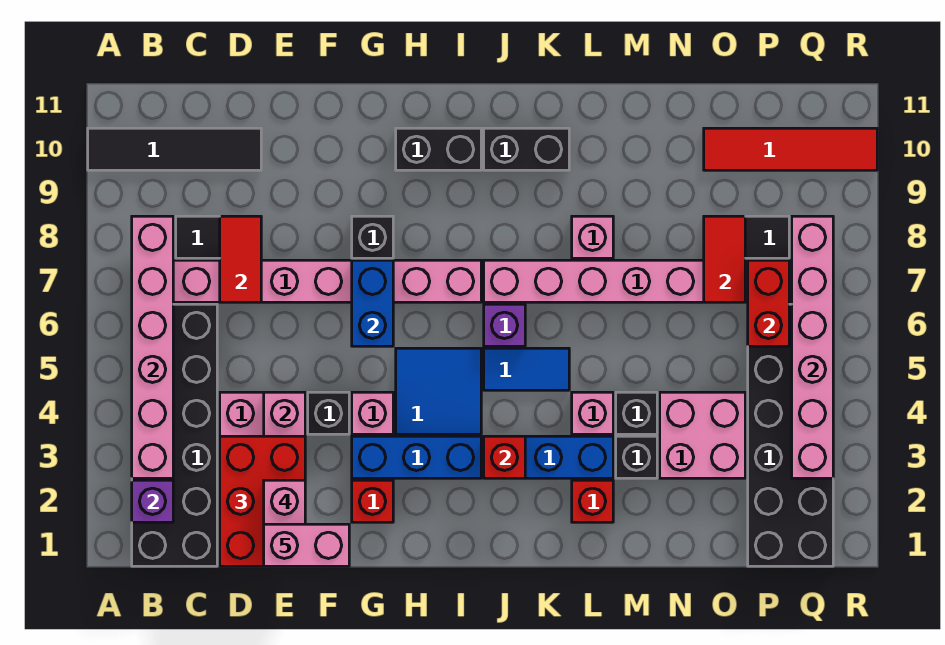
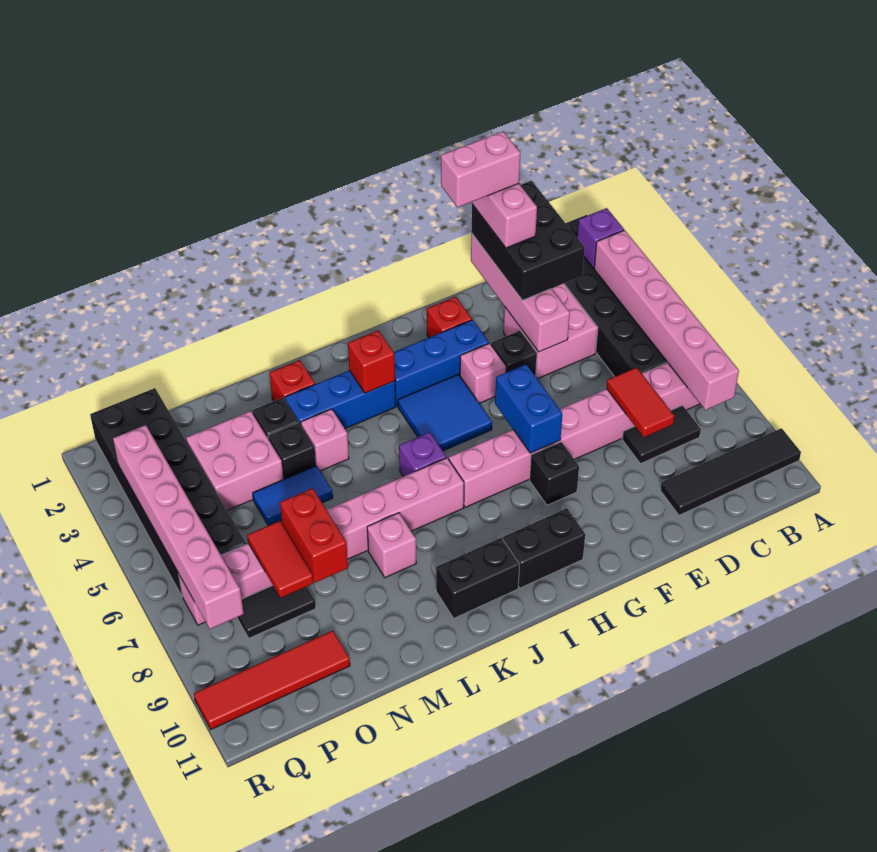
red 2x3 brick [220,436,305,566] -> black 2x3 brick [471,181,585,300]
blue 1x2 tile [484,348,569,390] -> blue 1x2 tile moved to [253,466,333,525]
red 1x2 brick [748,260,789,346] -> red 1x2 brick moved to [280,488,348,582]

